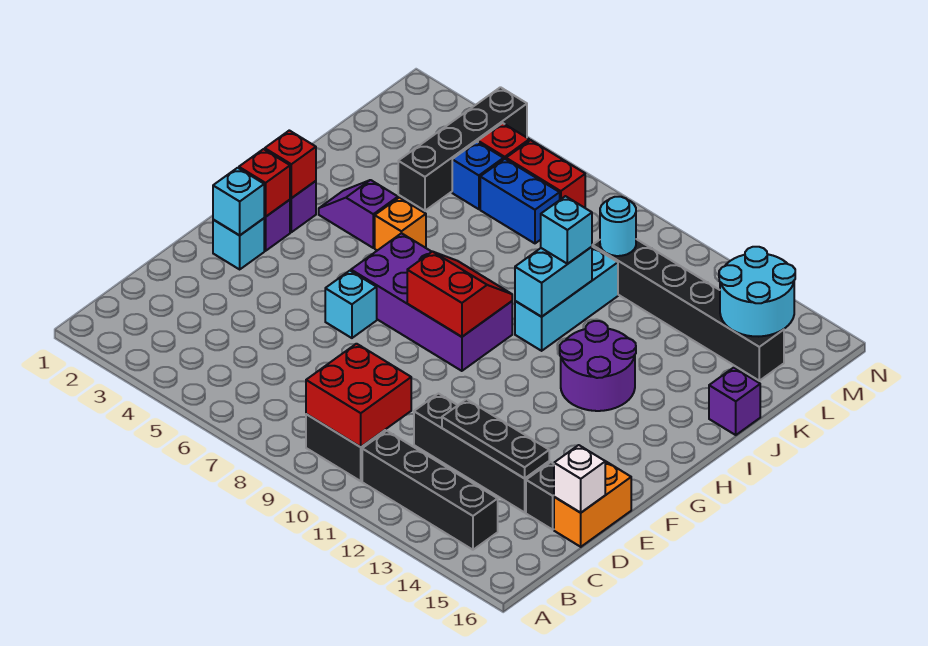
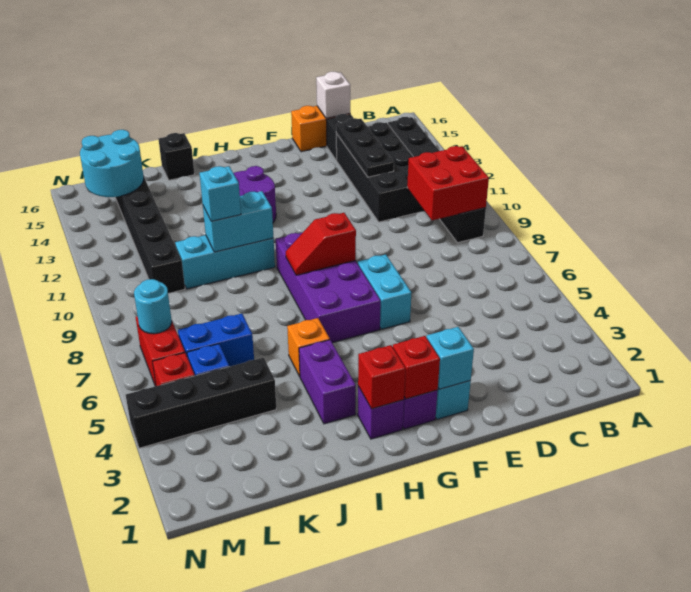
black 1x4 brick [414,394,549,512] -> black 2x4 brick [336,122,424,222]
cyan 1x1 brick [325,271,377,338] -> cyan 1x2 brick [358,254,411,329]
red 2x2 slope [407,252,512,337] -> red 1x2 slope [286,213,356,275]
purple 1x2 slope [319,180,398,248] -> purple 1x2 brick [299,340,356,424]
purple 1x1 brick [709,368,760,435] -> black 1x1 brick [159,133,194,180]
blue 1x2 brick [480,159,560,243] -> blue 1x2 brick turned to [178,314,254,367]
cyan 1x1 round brick [600,197,636,256] -> cyan 1x1 round brick moved to [134,279,172,334]

